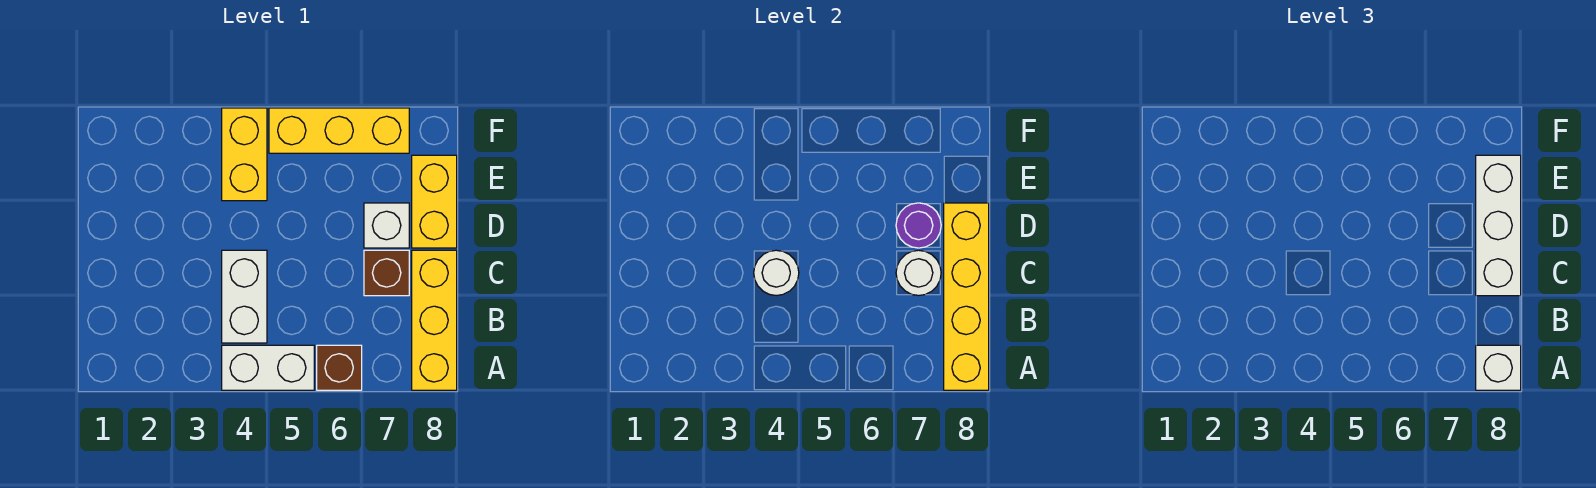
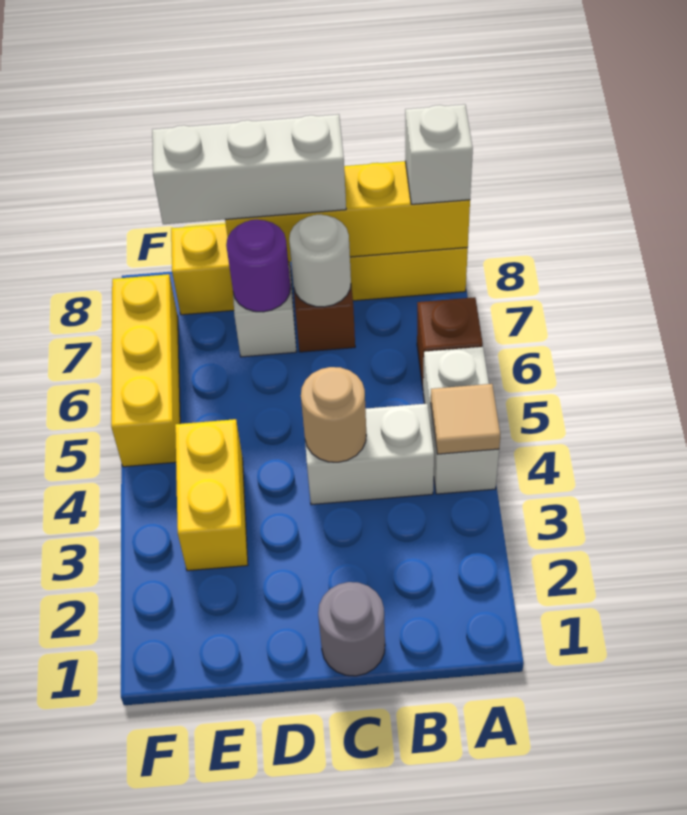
none -> tan 1x1 tile [431,384,500,454]
none -> grey 1x1 round brick [318,582,385,676]
white 1x1 round brick [754,250,799,296] -> tan 1x1 round brick [301,367,366,462]
yellow 1x2 brick [222,108,267,201] -> yellow 1x2 brick turned to [175,419,248,571]

